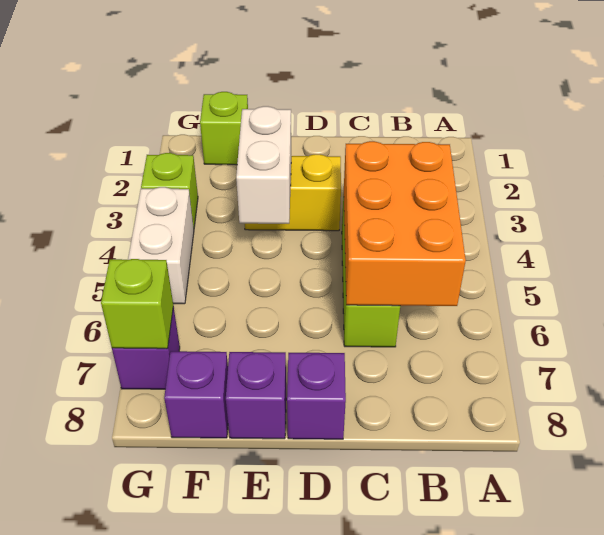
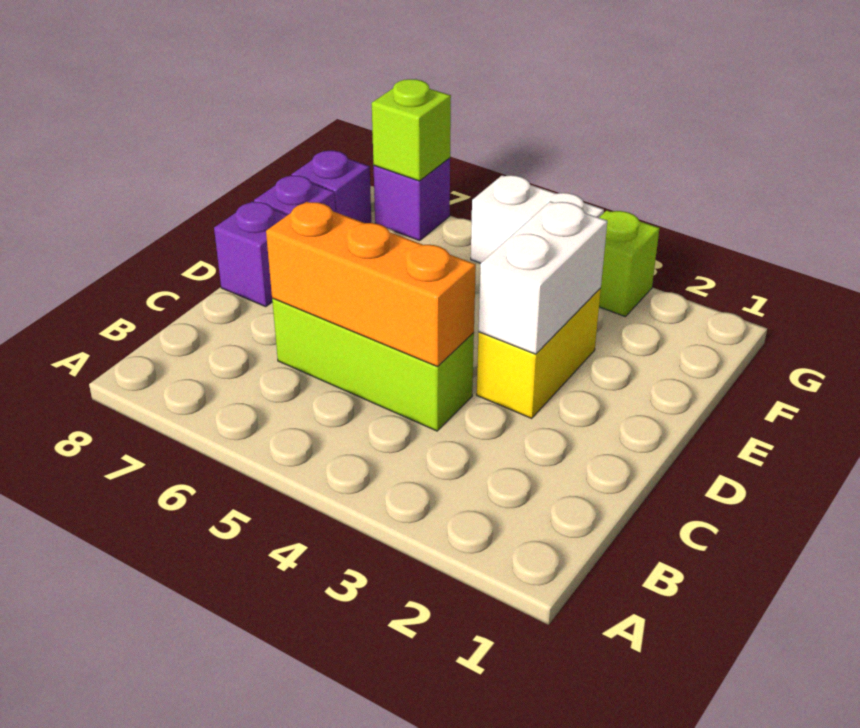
orange 2x3 brick [344,141,466,306] -> orange 1x3 brick [266,202,476,367]
white 1x2 brick [236,106,291,224] -> white 1x2 brick turned to [479,201,607,354]
lime 1x1 brick [200,92,248,165] -> none

